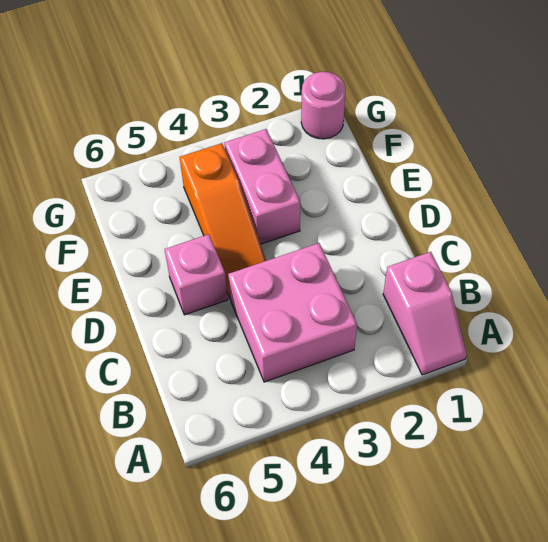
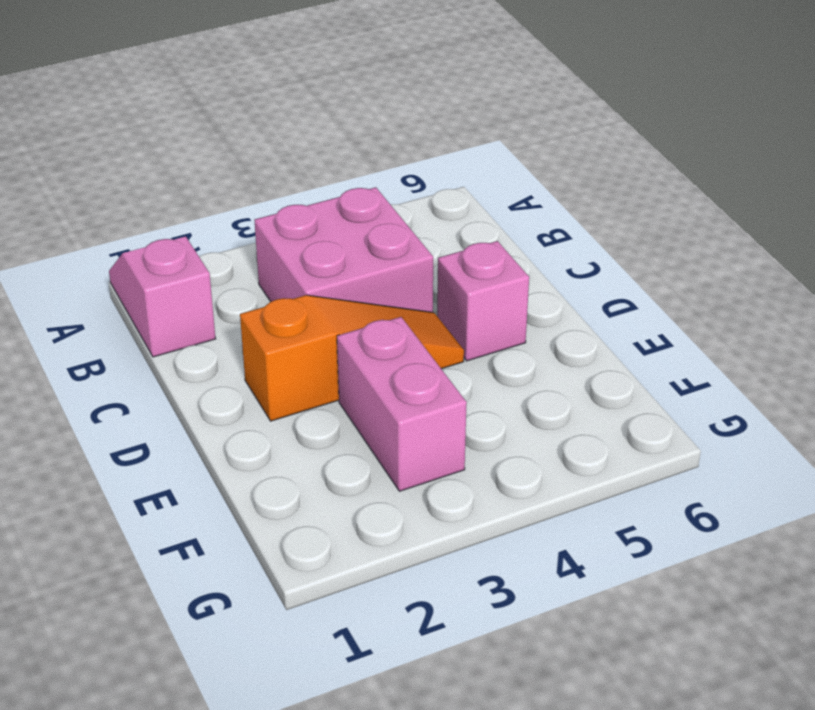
orange 1x3 slope [180,143,266,298] -> orange 1x3 slope turned to [240,295,464,421]
pink 1x1 round brick [301,72,346,139] -> none

